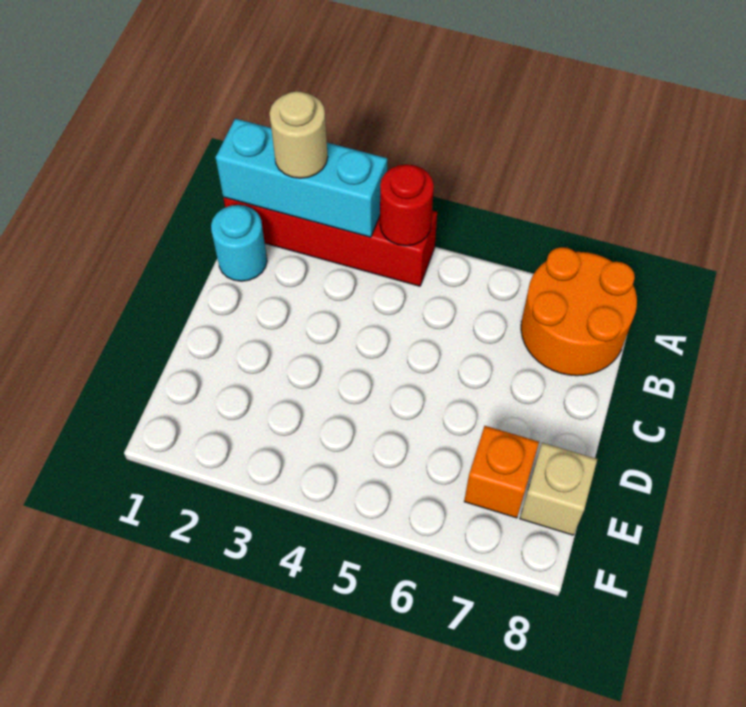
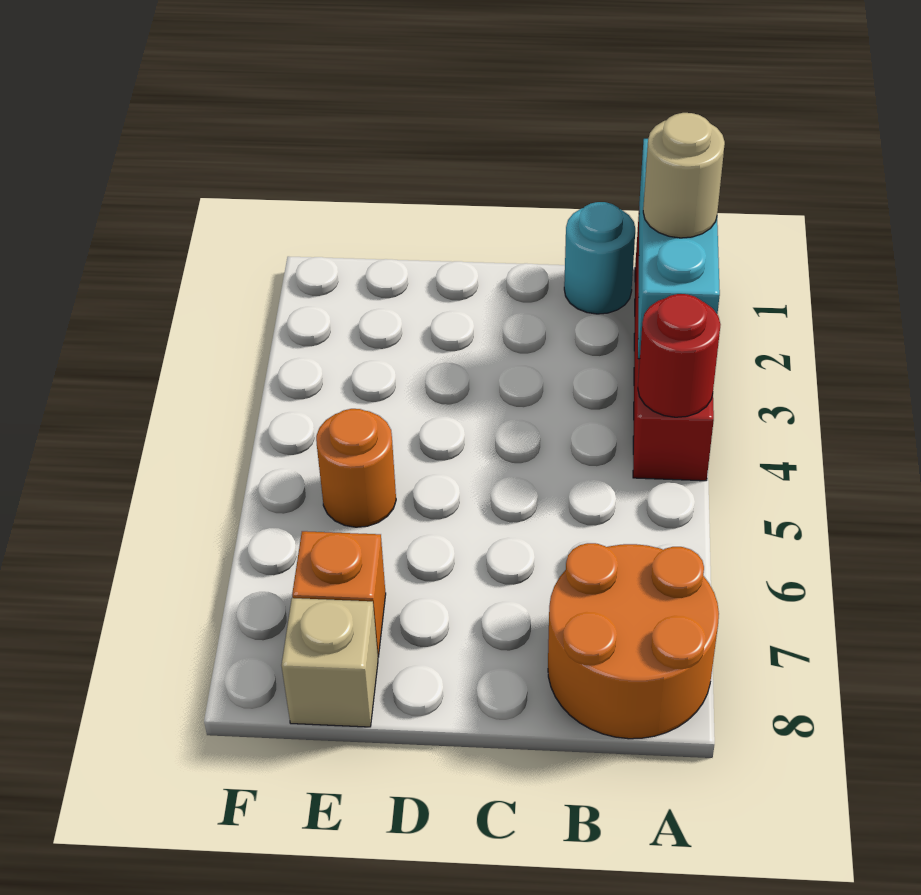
none -> orange 1x1 round brick [316,409,396,527]

